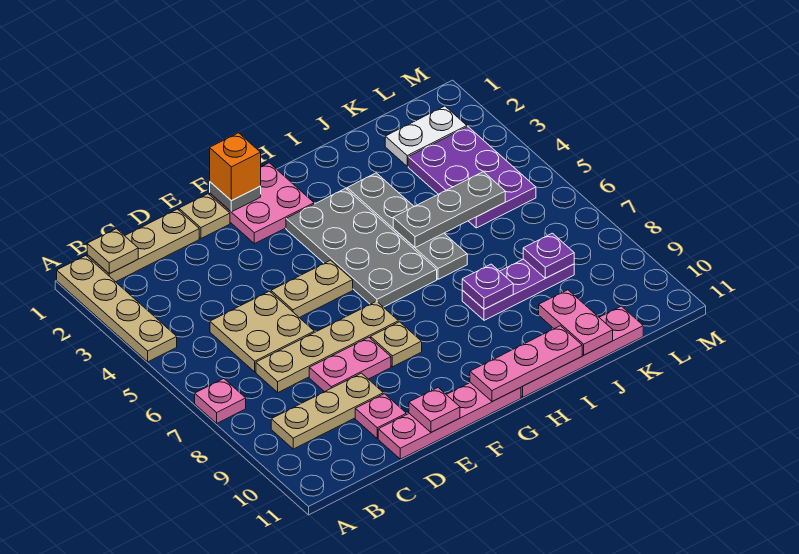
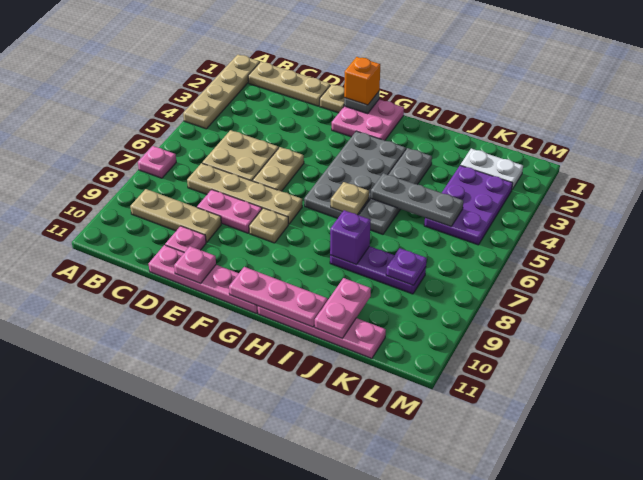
tan 1x1 plate [87,229,138,274] -> tan 1x1 plate moved to [331,182,369,215]
tan 1x2 plate [271,260,353,318] -> tan 1x2 plate turned to [252,147,304,191]
purple 1x1 plate [462,264,513,309] -> purple 1x1 brick [330,210,371,264]

